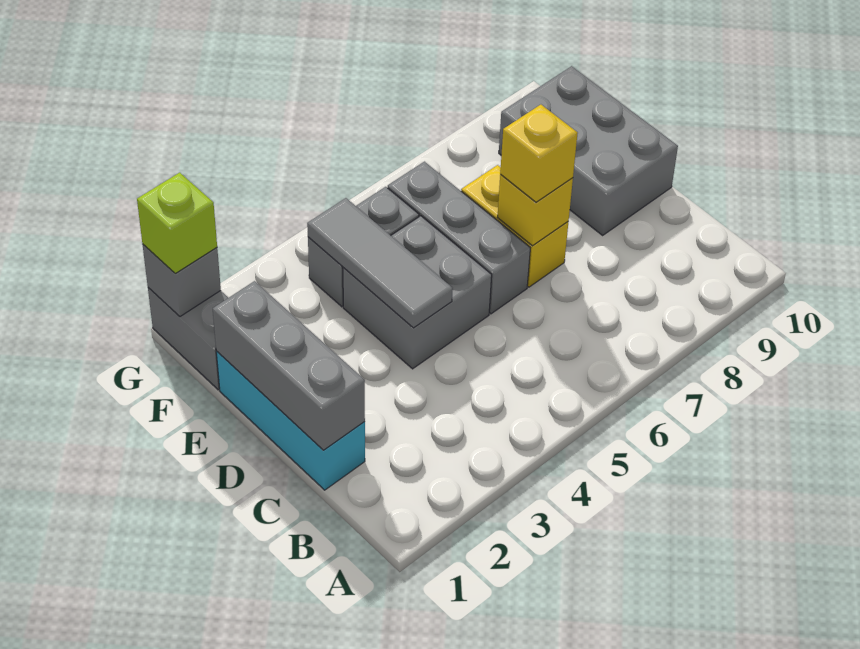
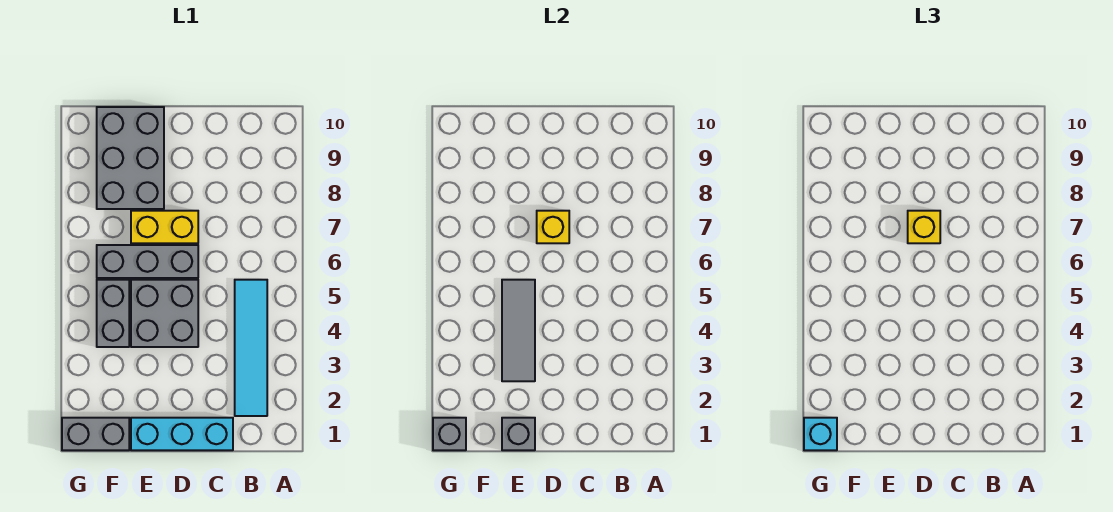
none -> cyan 1x4 tile [235,280,267,416]
grey 1x3 brick [213,281,365,450] -> grey 1x1 brick [502,418,535,450]
grey 1x3 tile [307,198,453,328] -> grey 1x3 tile turned to [502,280,535,381]
grey 2x3 brick [499,66,678,235] -> grey 2x3 brick turned to [97,107,164,209]
lime 1x1 brick [137,173,217,273] -> cyan 1x1 brick [804,418,837,450]

